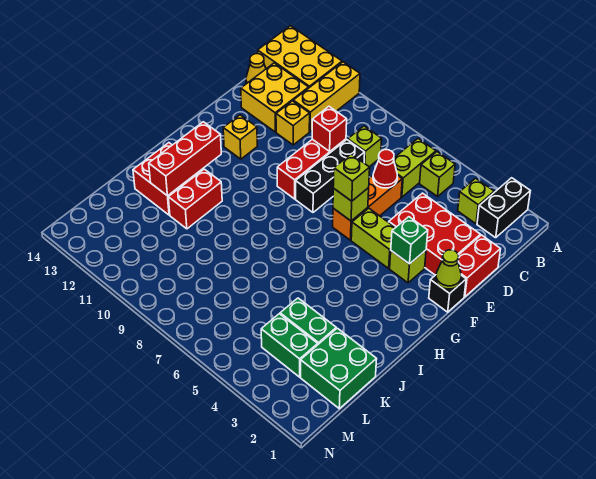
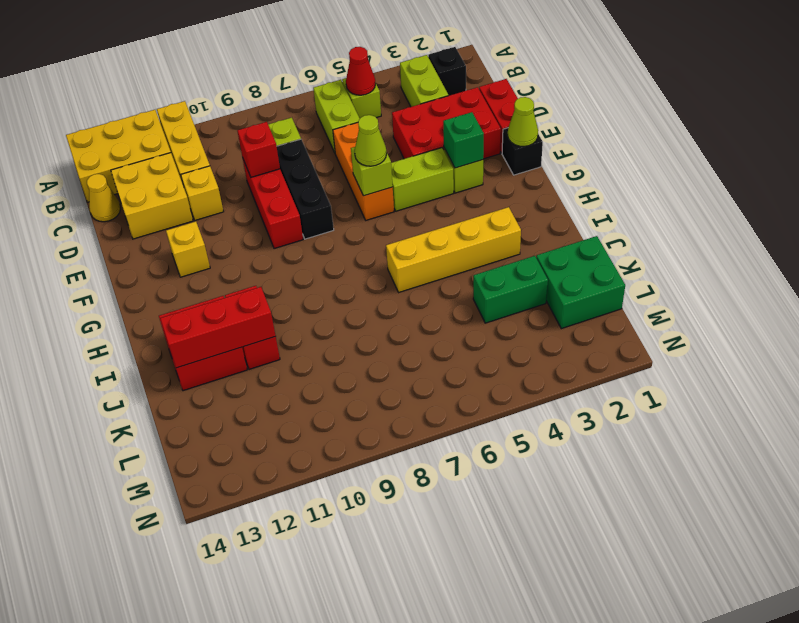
black 1x2 brick [477,178,530,238] -> black 1x1 brick [428,47,466,96]
lime 1x1 brick [458,178,494,224] -> lime 1x2 brick [400,55,448,107]
red 1x1 cone [373,150,397,188] -> red 1x1 cone moved to [346,47,375,95]
lime 1x1 brick [333,154,370,201] -> lime 1x1 cone [355,115,387,166]
red 1x3 brick [149,122,221,196] -> red 1x3 brick turned to [160,287,276,368]
none -> yellow 1x4 brick [386,207,521,292]
green 1x2 brick [261,314,318,377] -> none

